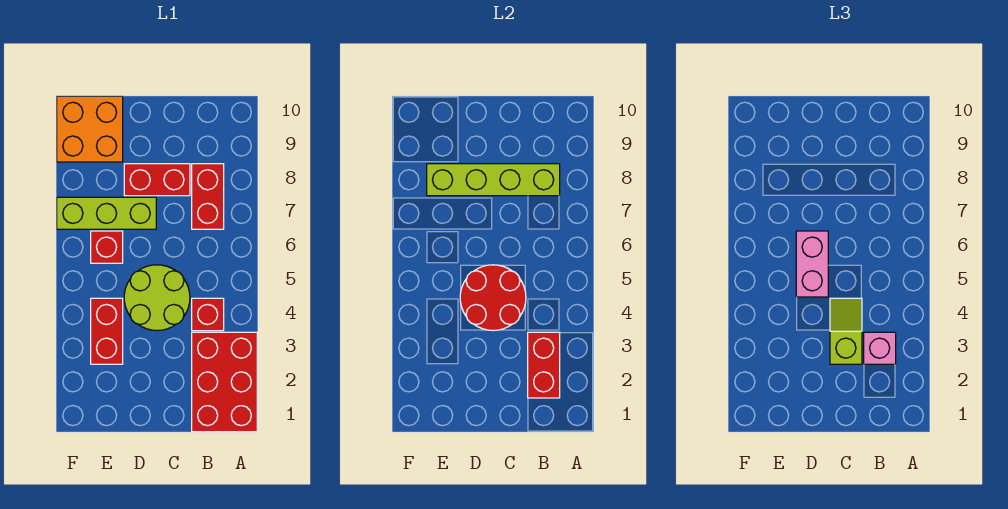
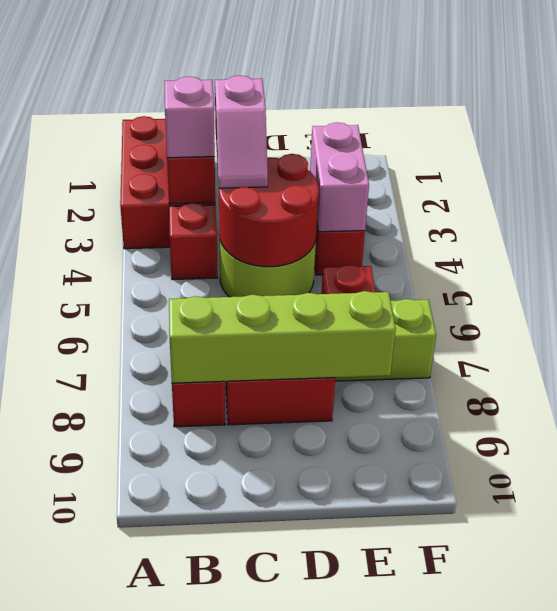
lime 1x2 slope [830,298,862,364] -> pink 1x2 slope [215,75,268,188]
pink 1x2 brick [796,231,828,297] -> pink 1x2 brick moved to [310,122,369,232]
orange 2x2 brick [57,96,123,162] -> none

